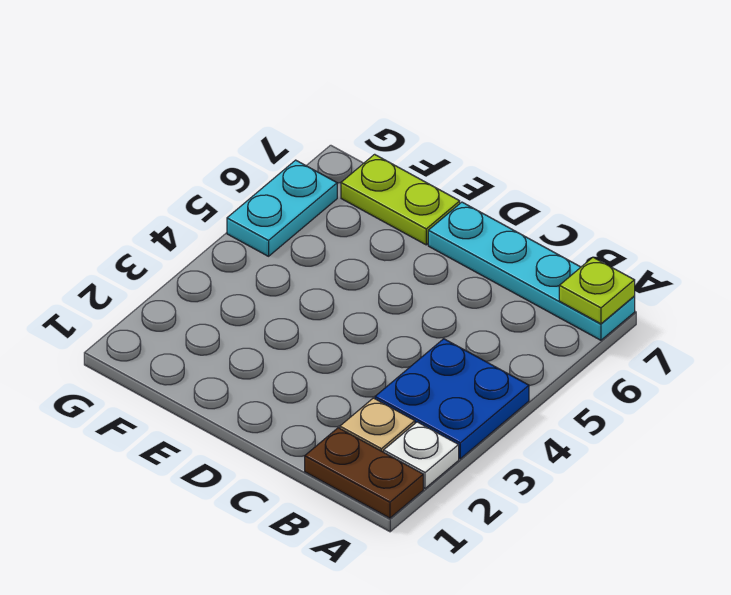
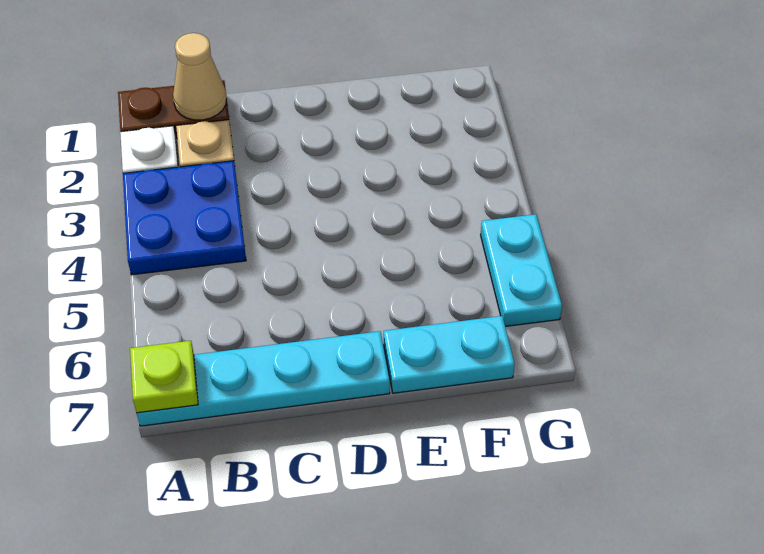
none -> tan 1x1 cone [173,33,227,120]
lime 1x2 plate [341,154,460,245] -> cyan 1x2 plate [384,316,515,393]

